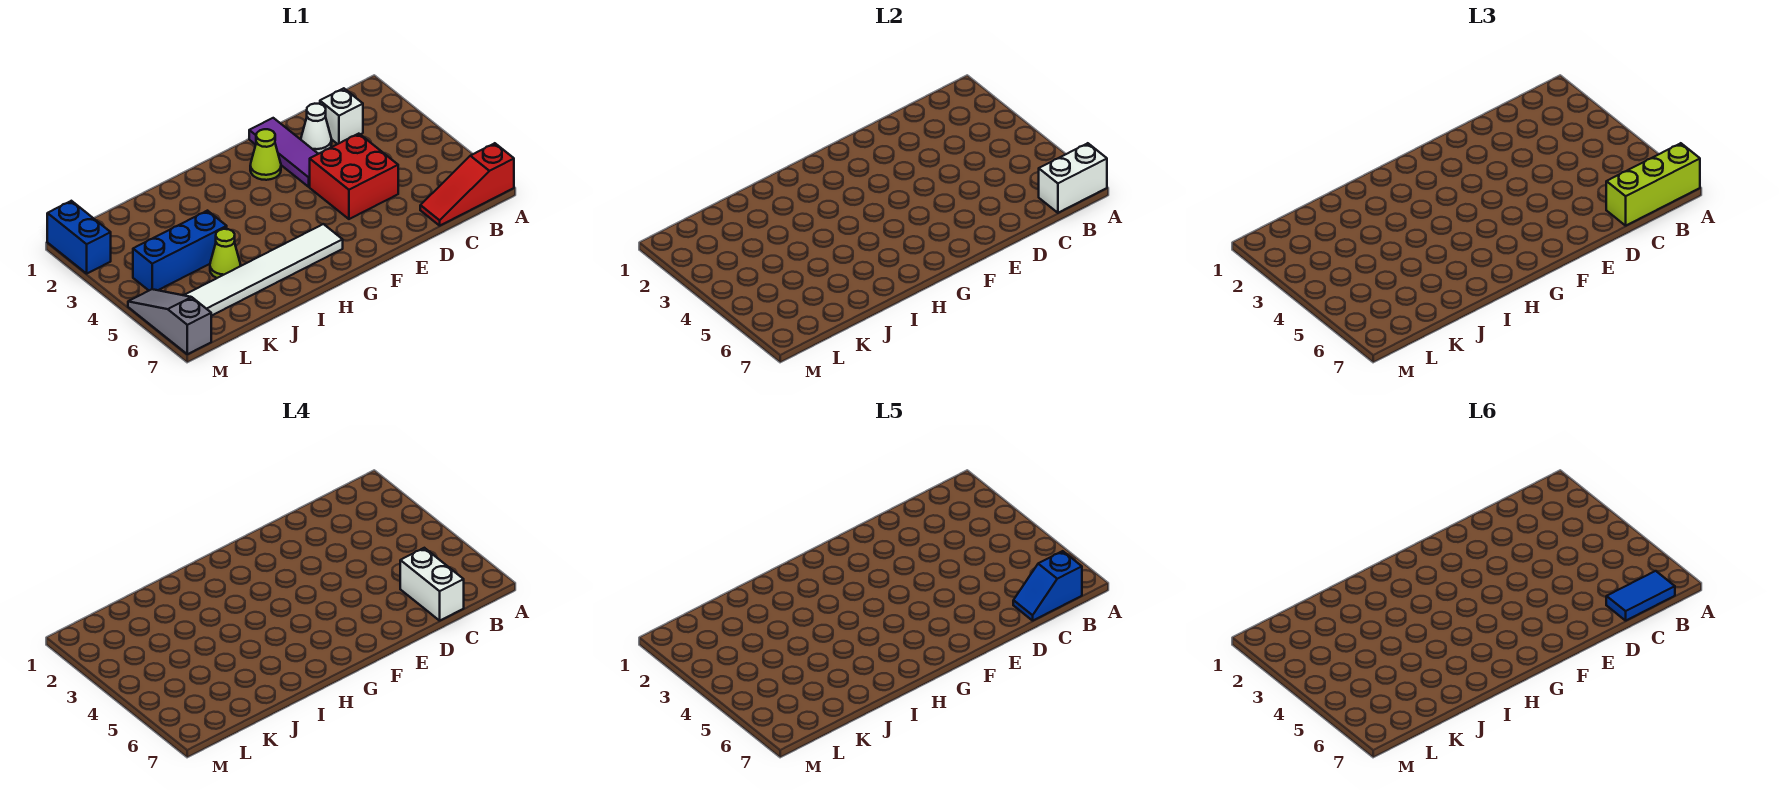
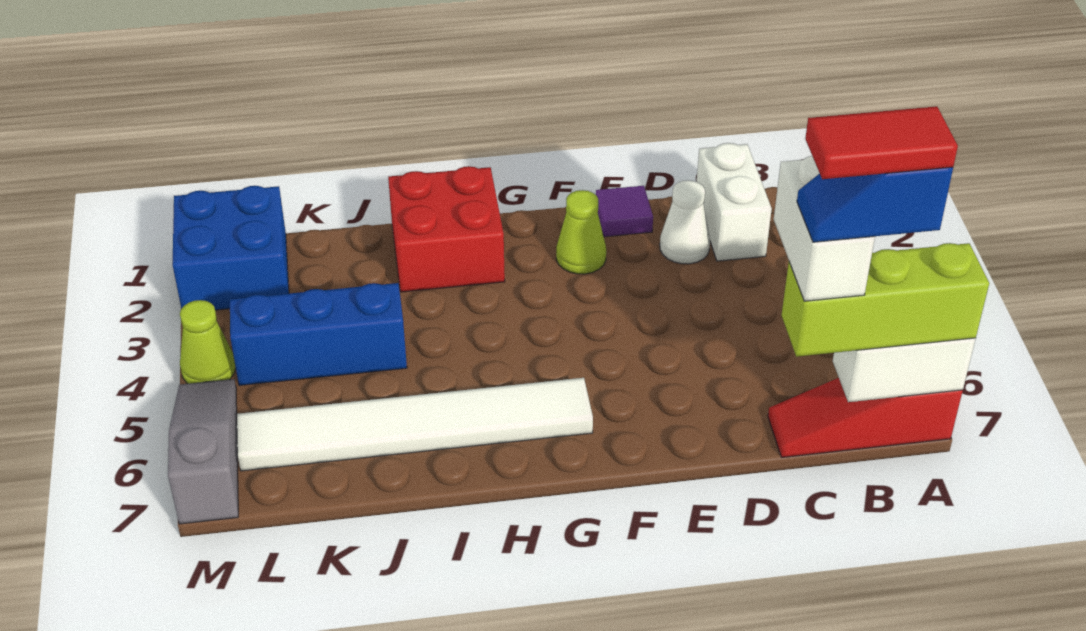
blue 1x2 tile [1606,571,1675,621] -> red 1x2 tile [805,106,958,179]
white 1x1 brick [320,88,363,144] -> white 1x2 brick [697,143,772,261]
red 2x2 brick [310,134,398,219] -> red 2x2 brick moved to [388,166,505,292]
purple 1x3 tile [249,118,318,187] -> purple 1x1 tile [596,186,653,237]
lime 1x1 cone [210,229,241,278] -> lime 1x1 cone moved to [180,300,236,384]
blue 1x2 brick [47,201,111,273] -> blue 2x2 brick [172,186,289,310]

